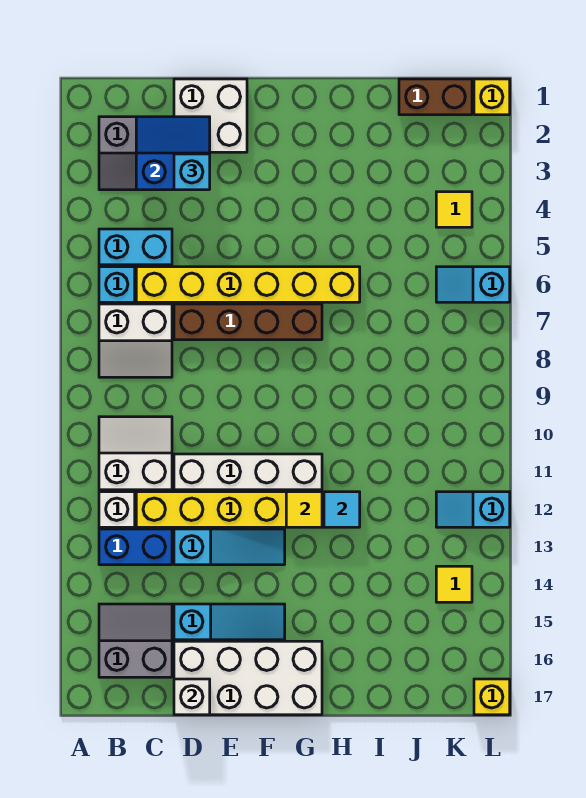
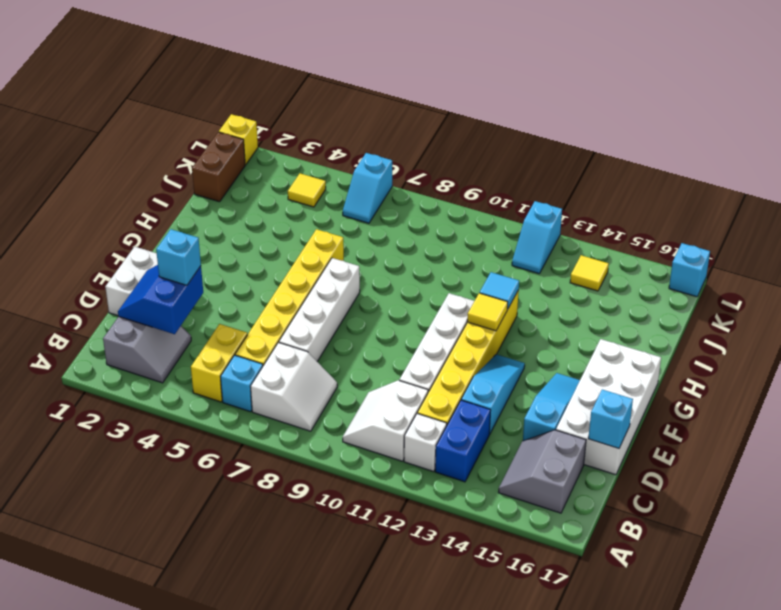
cyan 1x2 brick [99,229,172,265] -> yellow 1x2 brick [191,324,247,402]
brown 1x4 brick [174,304,322,340] -> white 1x4 brick [279,258,360,361]
white 1x1 brick [174,679,210,715] -> cyan 1x1 brick [588,390,633,448]
yellow 1x1 brick [474,679,510,715] -> cyan 1x1 brick [669,243,710,297]

